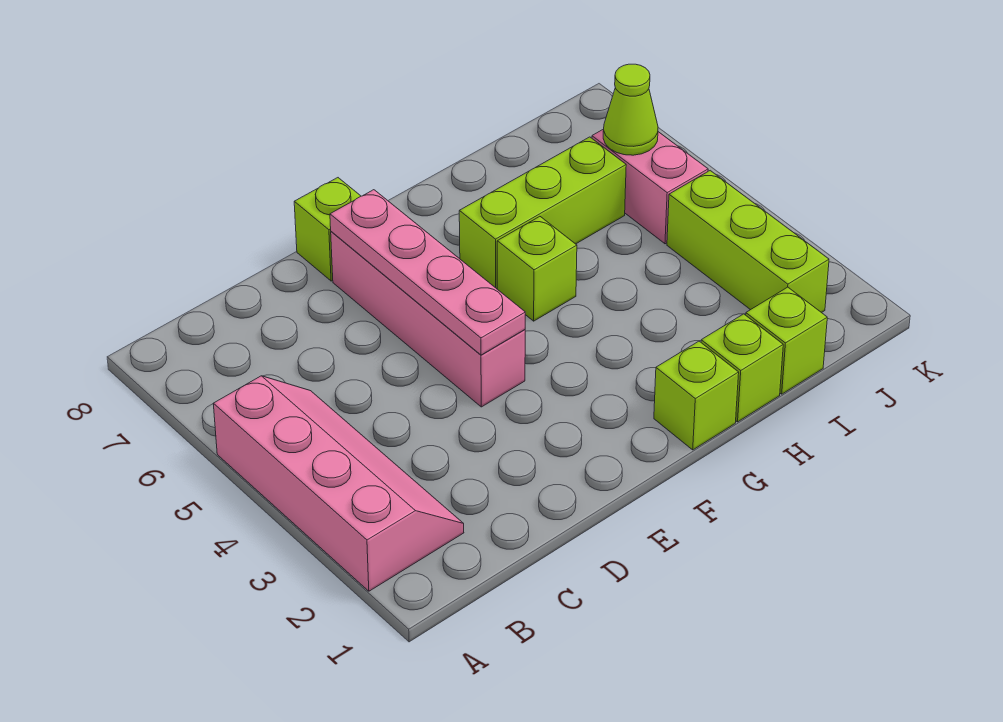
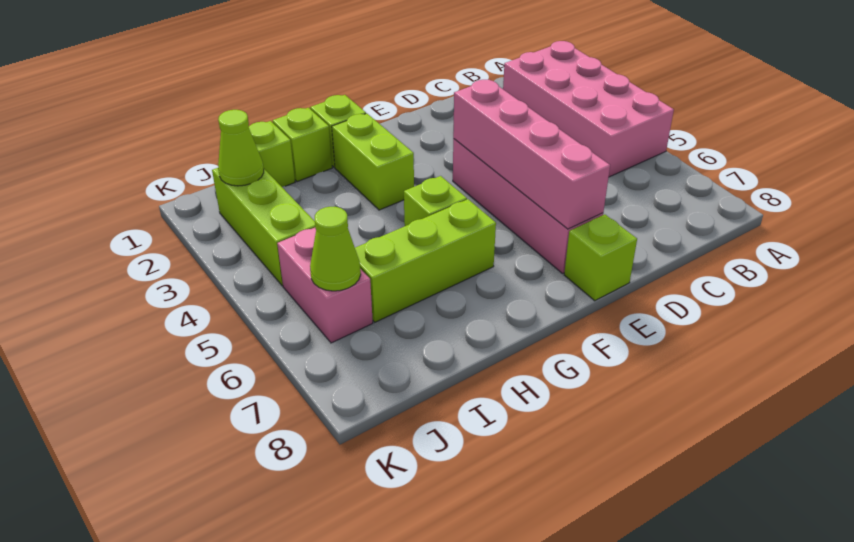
pink 2x4 slope [213,376,464,591] -> pink 2x4 brick [503,41,674,177]
pink 1x4 plate [330,190,525,355] -> pink 1x4 brick [453,80,610,229]
none -> lime 1x2 brick [332,114,414,210]
none -> lime 1x1 cone [218,110,264,186]

